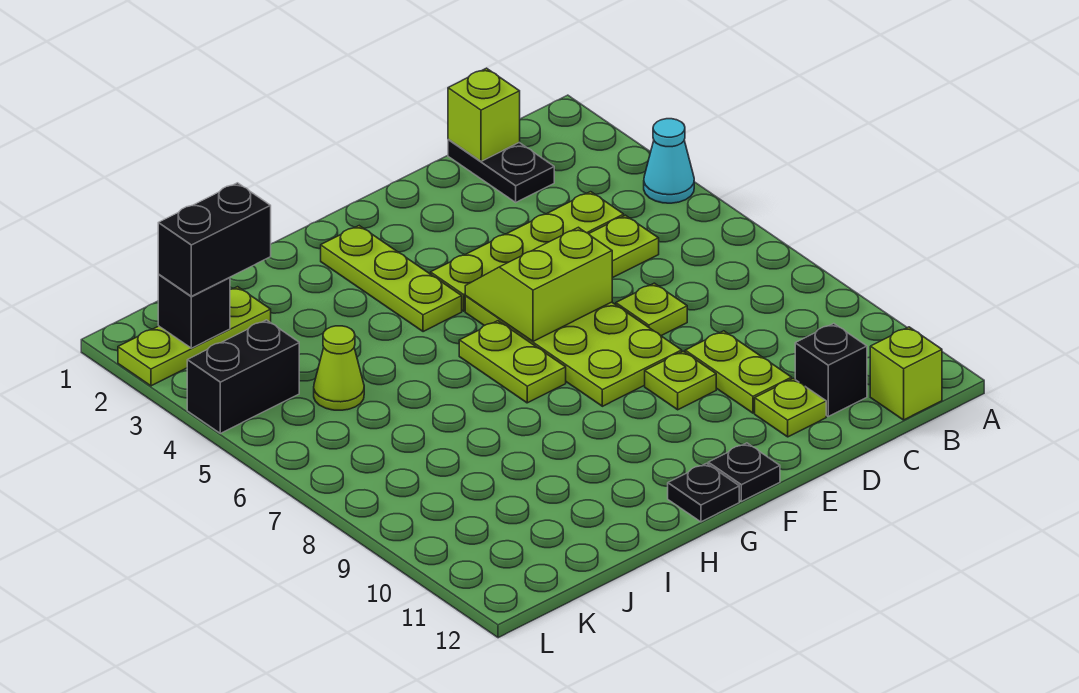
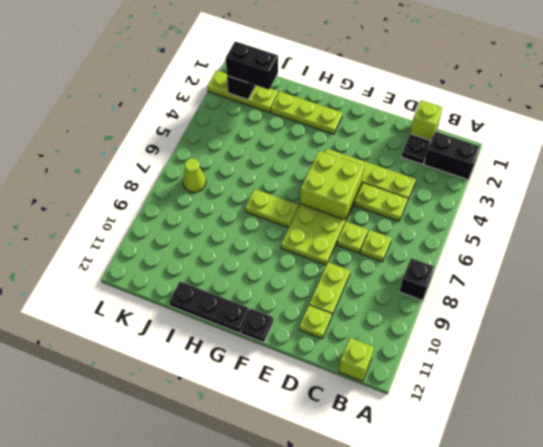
cyan 1x1 cone [644,119,694,203] -> none
black 1x1 brick [795,324,867,416] -> black 1x1 brick moved to [400,258,434,300]
lime 2x2 slope [465,227,612,341] -> lime 2x2 brick [300,151,364,220]
lime 1x1 plate [645,351,716,410] -> lime 1x1 plate moved to [360,230,391,262]
lime 1x3 plate [321,226,462,332] -> lime 1x3 plate turned to [271,91,342,134]
lime 1x2 plate [459,321,566,403] -> lime 1x2 plate turned to [245,189,299,228]
black 1x1 plate [668,463,739,522] -> black 1x3 plate [169,282,250,333]
lime 1x1 cone [314,326,364,410] -> lime 1x1 cone moved to [183,158,206,192]
black 1x2 brick [187,320,299,433] -> black 1x2 brick moved to [424,131,480,180]

